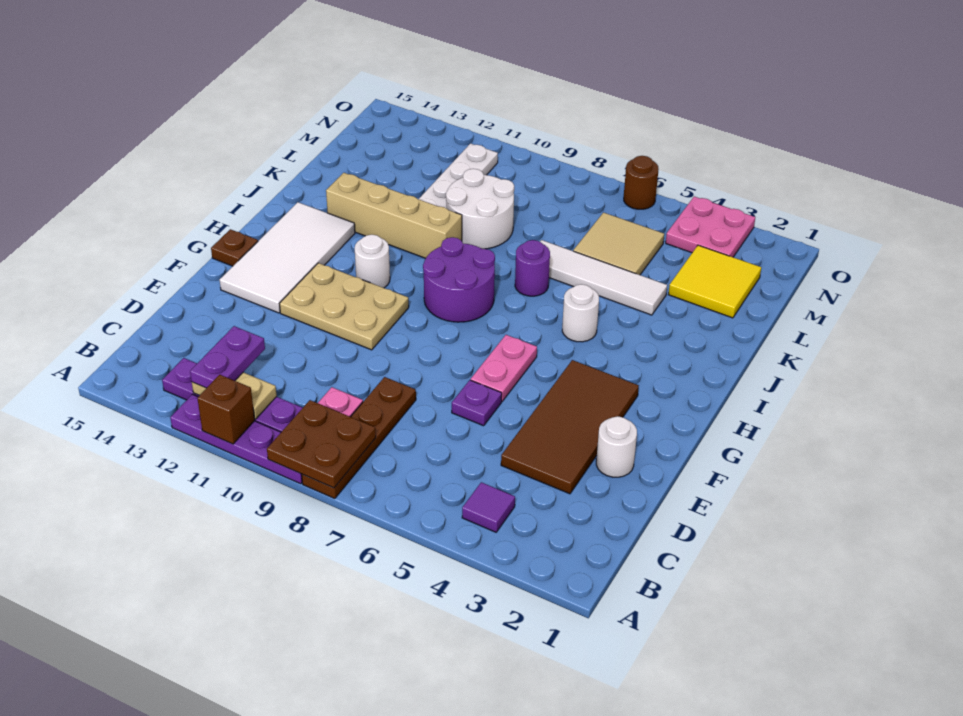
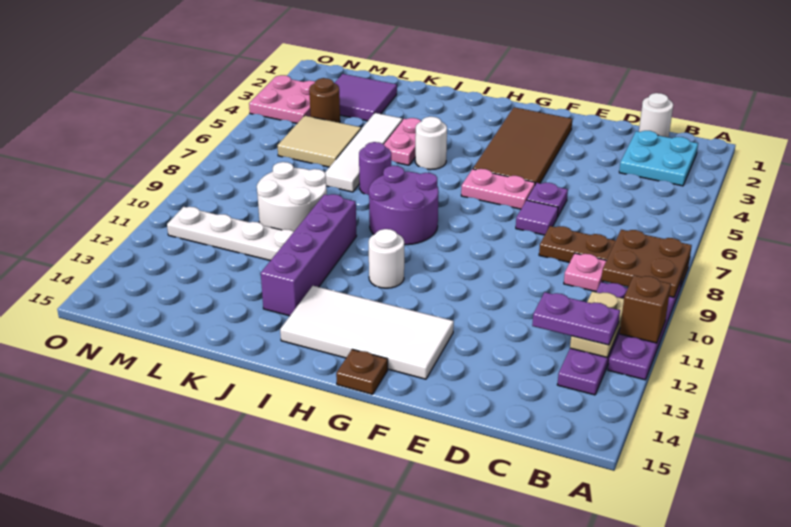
none -> cyan 2x2 plate [619,131,698,186]
purple 1x1 tile [462,482,515,532] -> purple 1x1 tile moved to [516,200,558,235]
brown 2x4 tile [501,360,639,494] -> brown 2x4 tile turned to [473,107,572,184]
white 1x1 round brick [596,416,637,477] -> white 1x1 round brick moved to [639,93,673,137]
tan 2x3 plate [280,263,409,350] -> none
none -> pink 1x2 plate [384,118,421,165]
tan 1x4 brick [326,173,462,258] -> purple 1x4 brick [261,194,357,316]
yellow 2x2 tile [668,245,761,318] -> purple 2x2 tile [335,74,397,121]
brown 1x1 round brick [624,156,659,209] -> brown 1x1 round brick moved to [309,78,340,123]

